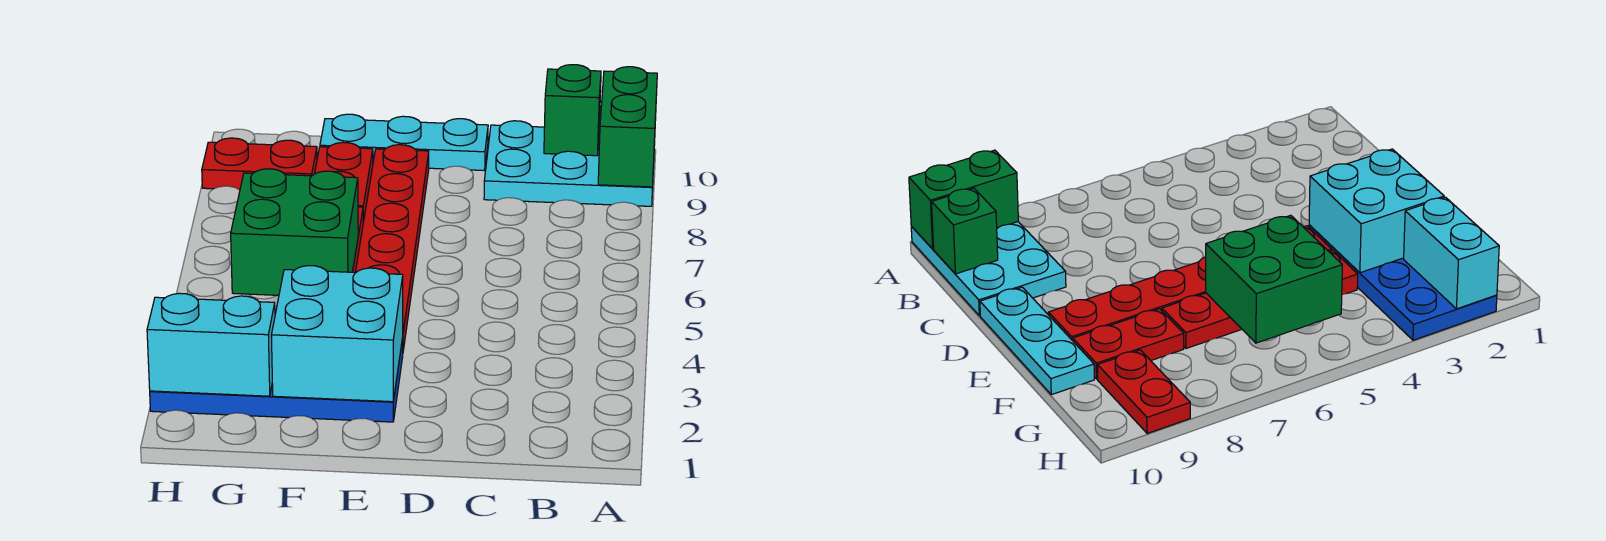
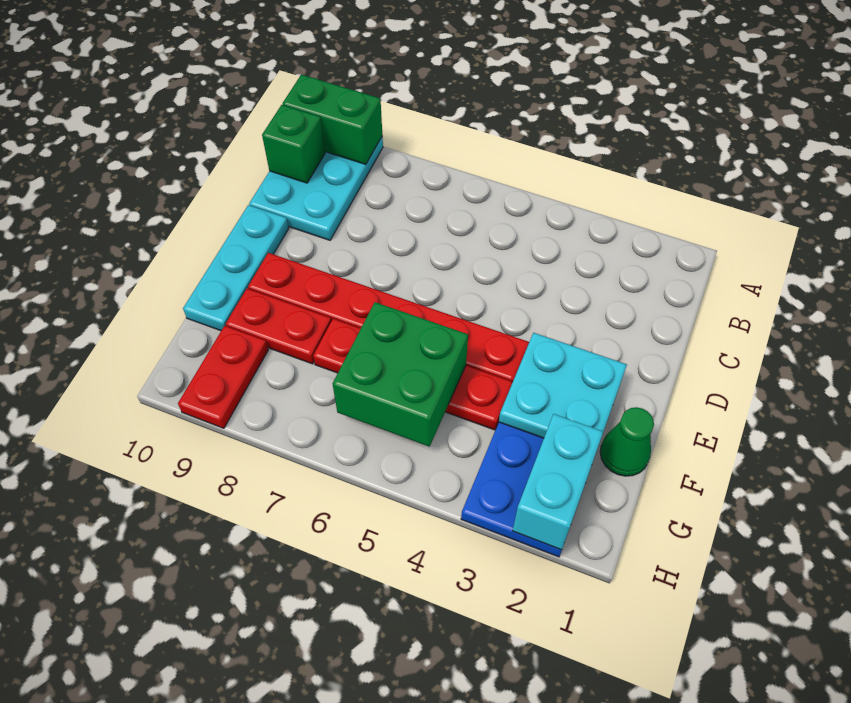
cyan 2x2 brick [271,266,403,402] -> cyan 2x2 plate [499,333,627,438]
none -> green 1x1 cone [600,407,654,476]

